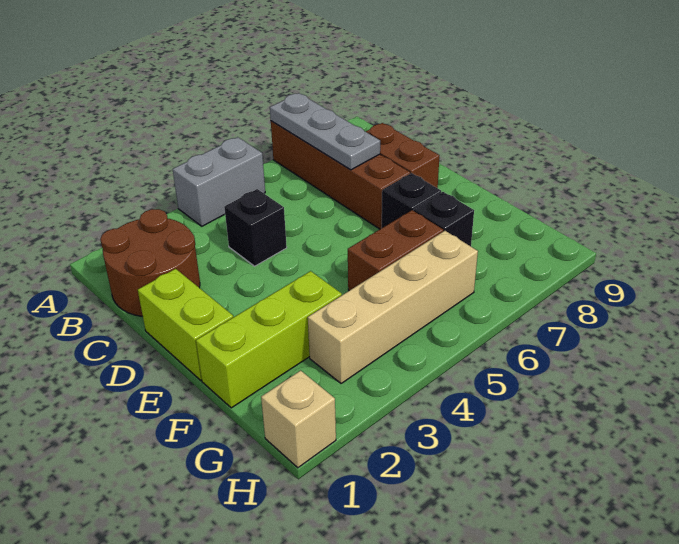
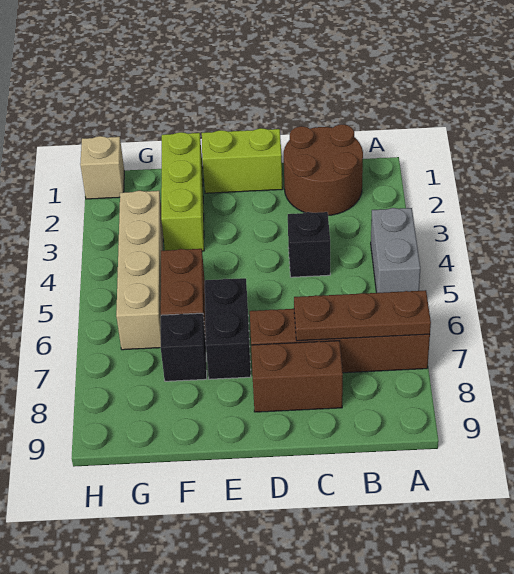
grey 1x3 plate [270,93,380,170] -> brown 1x3 plate [294,290,431,341]
black 1x1 brick [382,173,441,228] -> black 1x2 brick [205,278,251,379]

